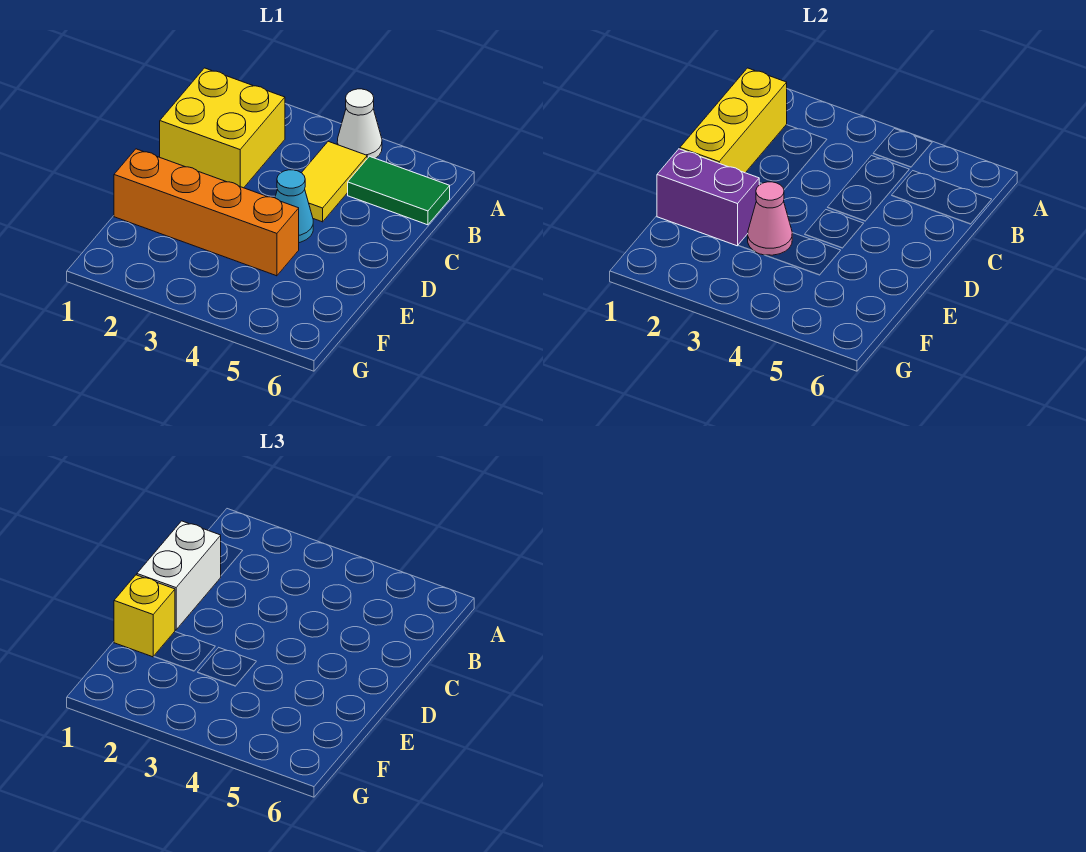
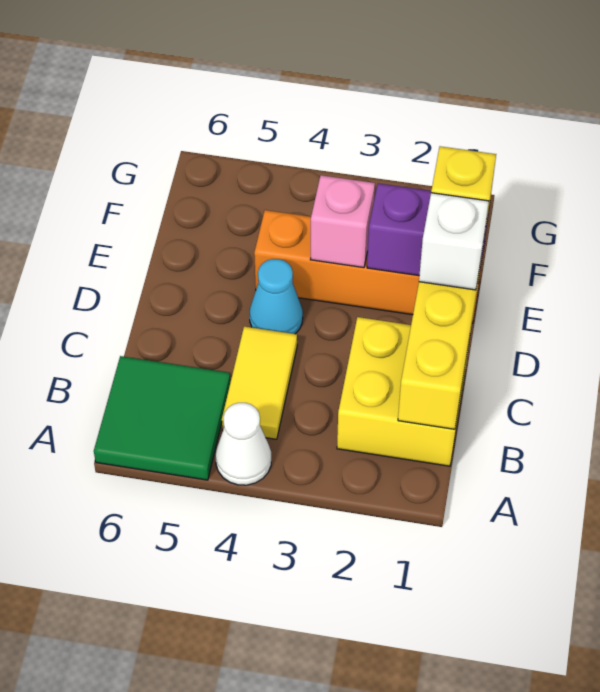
green 1x2 tile [348,156,450,225] -> green 2x2 tile [94,356,231,480]
white 1x2 brick [137,521,221,630] -> white 1x1 brick [419,193,489,290]
pink 1x1 cone [748,182,792,255] -> pink 1x1 brick [310,175,375,268]

